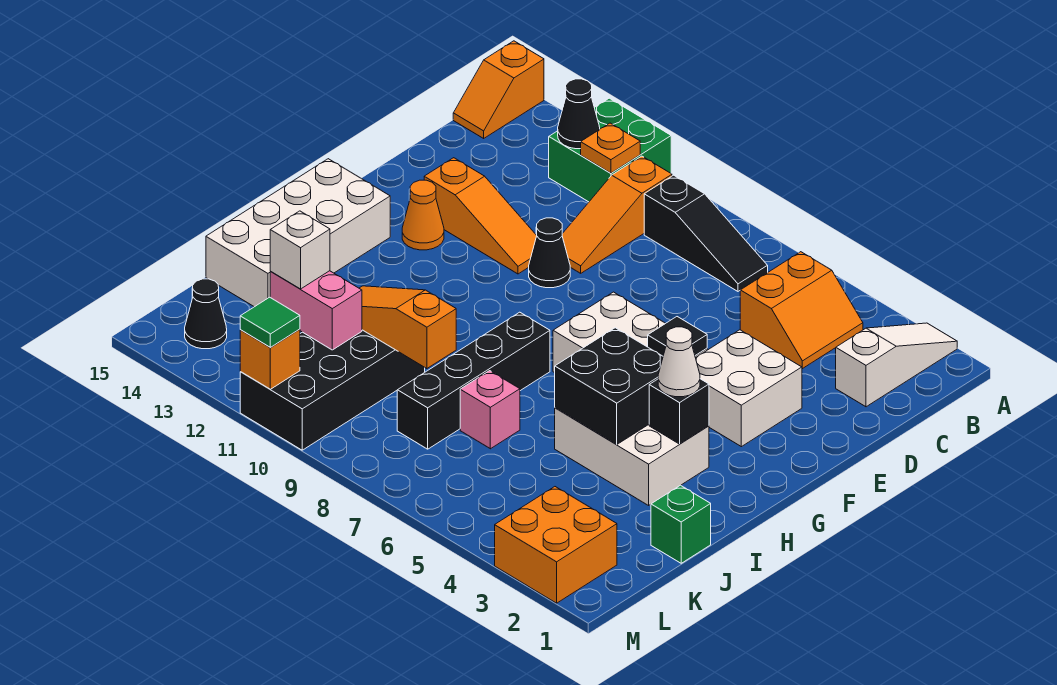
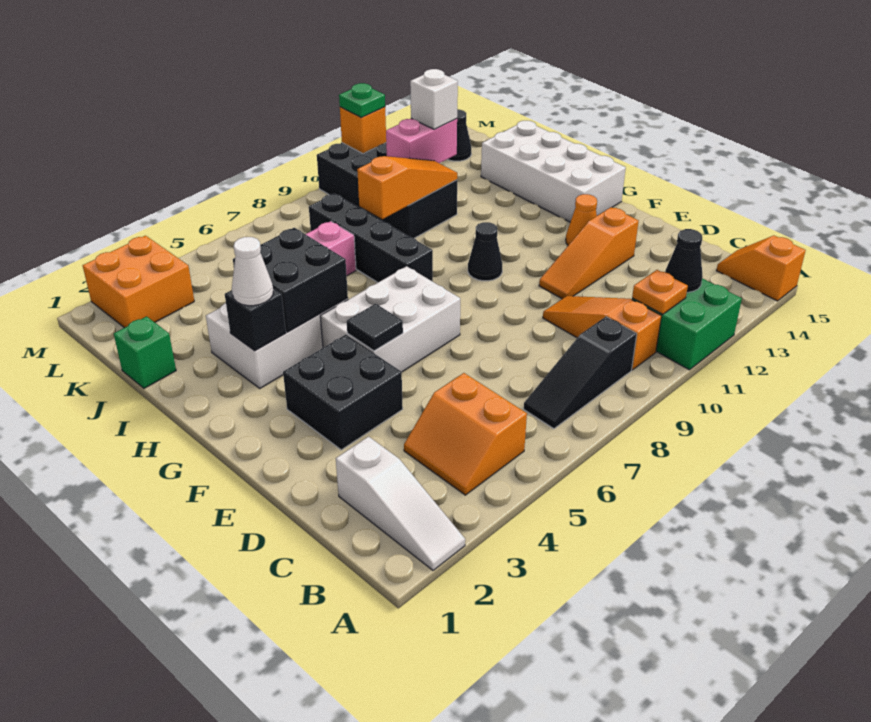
white 2x2 brick [696,330,802,447] -> black 2x2 brick [283,335,403,450]
black 1x1 cone [529,218,570,288] -> black 1x1 cone moved to [468,222,502,281]
green 1x1 tile [240,297,300,347] -> green 1x1 plate [339,83,385,118]

